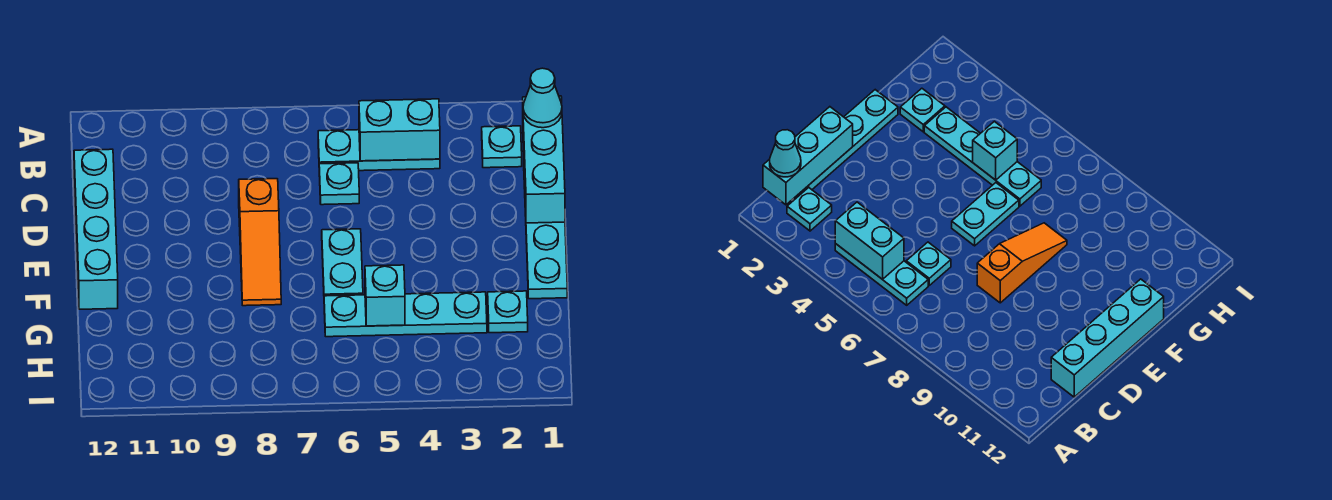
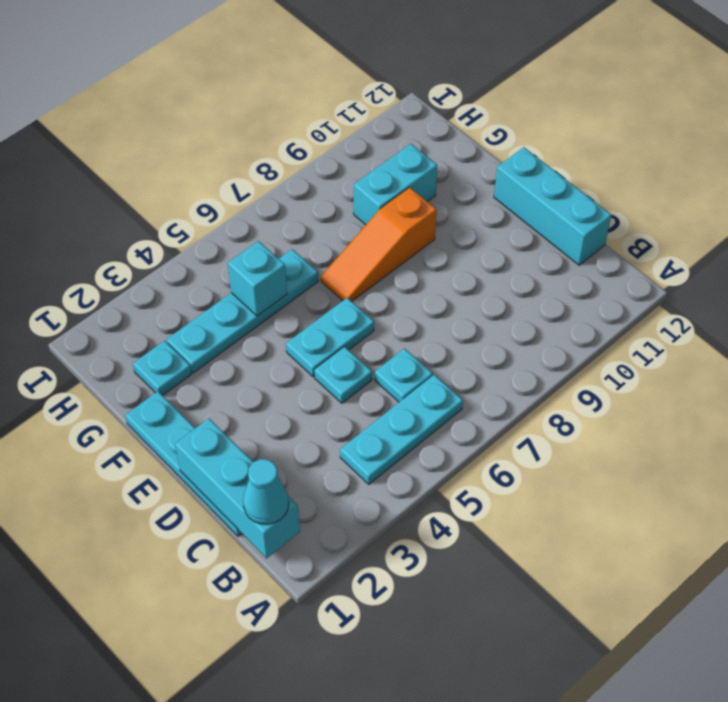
cyan 1x1 plate [482,126,522,168] -> cyan 1x1 plate moved to [314,347,372,403]
cyan 1x2 brick [359,99,440,161] -> cyan 1x2 brick moved to [354,144,437,225]
cyan 1x4 brick [74,149,118,309] -> cyan 1x3 brick [494,147,611,265]
orange 1x3 slope [239,179,281,306] -> orange 1x3 slope turned to [321,187,437,301]
cyan 1x2 plate [322,229,363,296] -> cyan 1x2 plate turned to [286,298,374,377]

